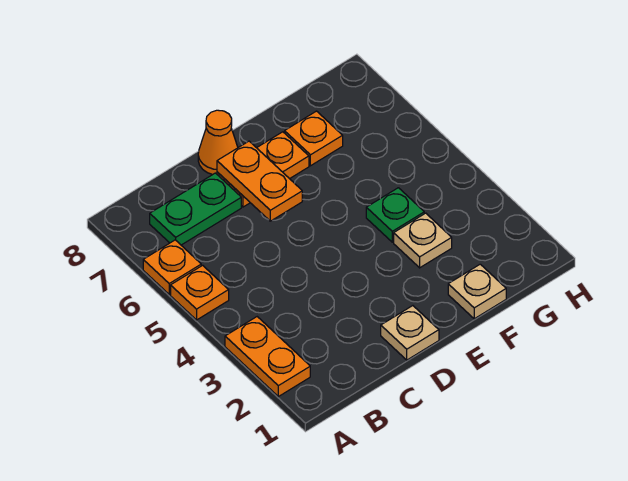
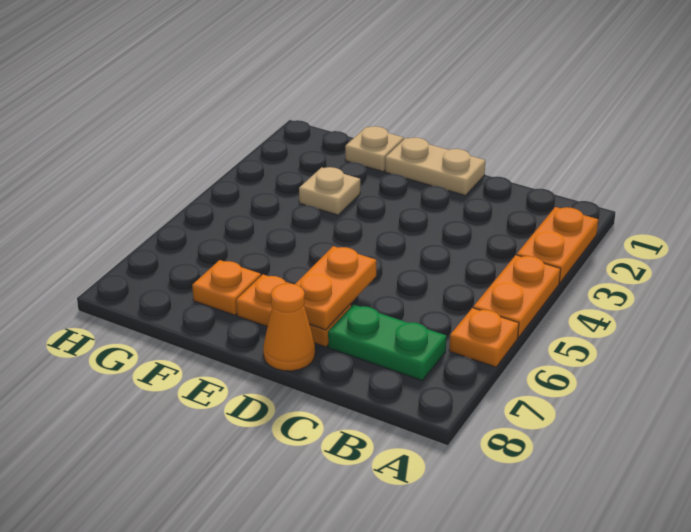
orange 1x1 plate [171,265,229,320] -> orange 1x2 plate [473,255,561,338]
tan 1x1 plate [381,306,439,360] -> tan 1x2 plate [385,138,485,196]
green 1x1 plate [366,188,424,242] -> none

